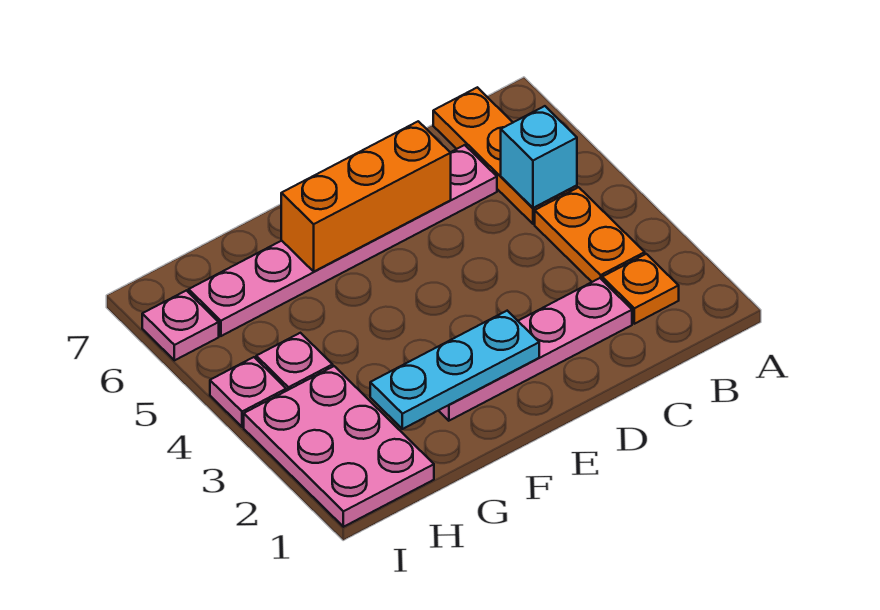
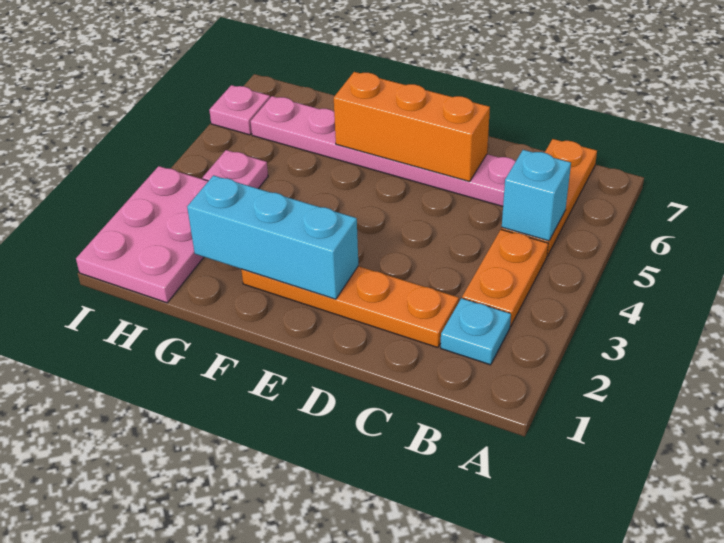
orange 1x1 plate [602,254,679,324] -> cyan 1x1 plate [441,298,511,365]
pink 1x4 plate [439,278,632,421] -> orange 1x4 plate [241,266,459,348]
cyan 1x3 plate [370,311,539,429] -> cyan 1x3 brick [187,175,358,299]
pink 1x1 plate [210,357,286,427] -> none

